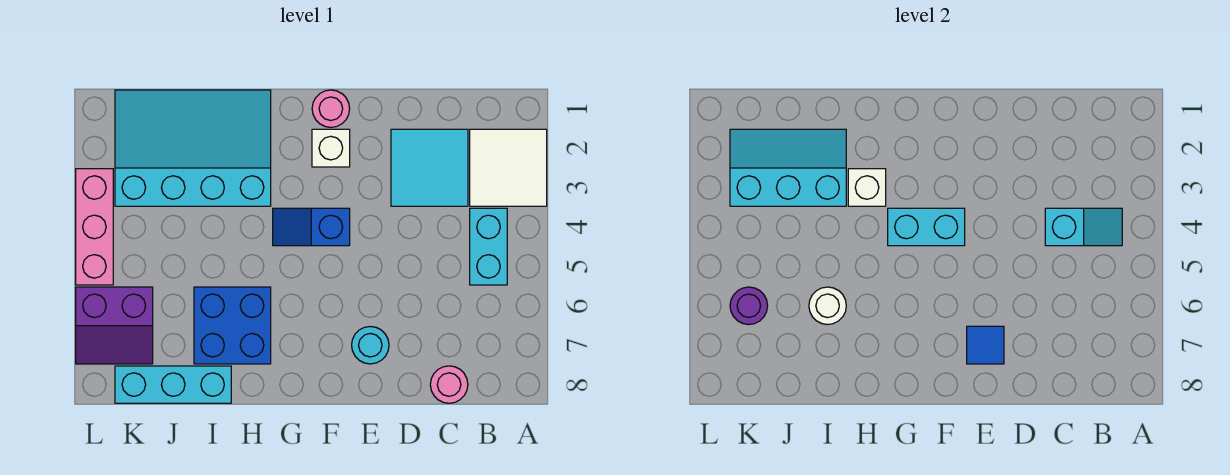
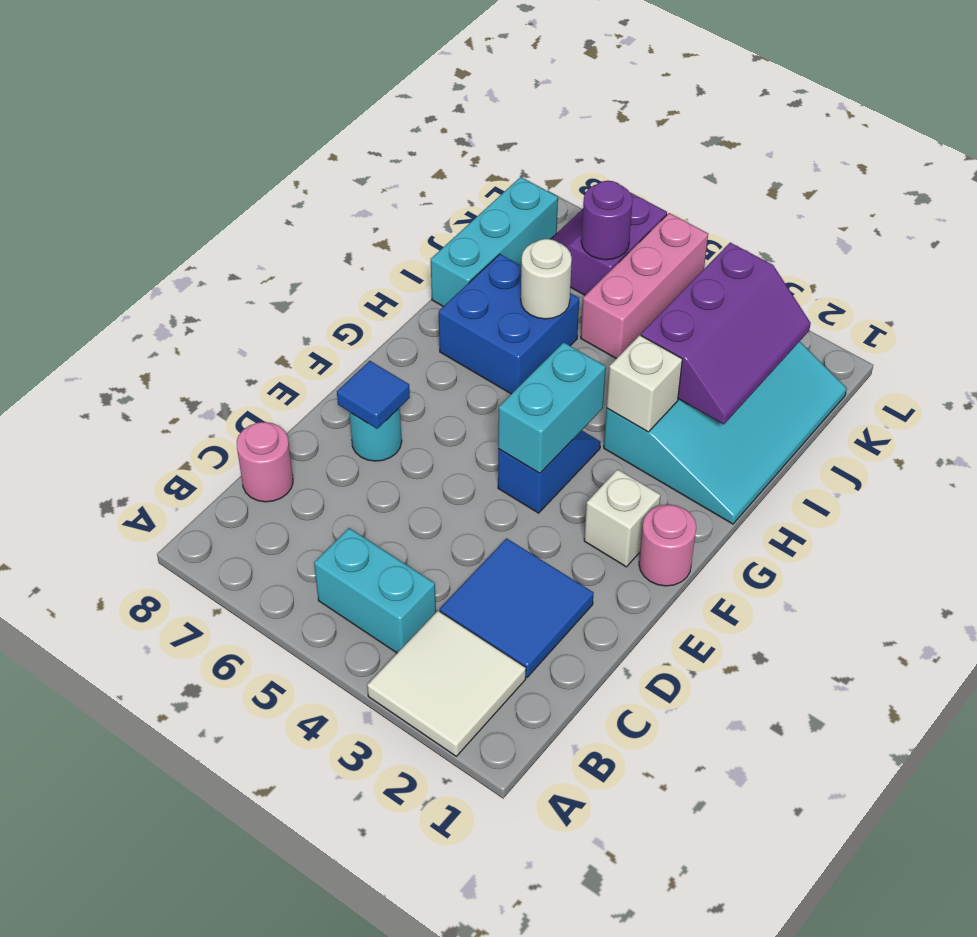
cyan 1x2 slope [1045,208,1122,246] -> none
cyan 2x2 tile [391,129,468,206] -> blue 2x2 tile [440,538,594,677]
cyan 2x3 slope [730,129,846,206] -> purple 2x3 slope [641,243,811,424]
pink 1x3 brick [76,169,113,285] -> pink 1x3 brick turned to [581,213,708,359]

